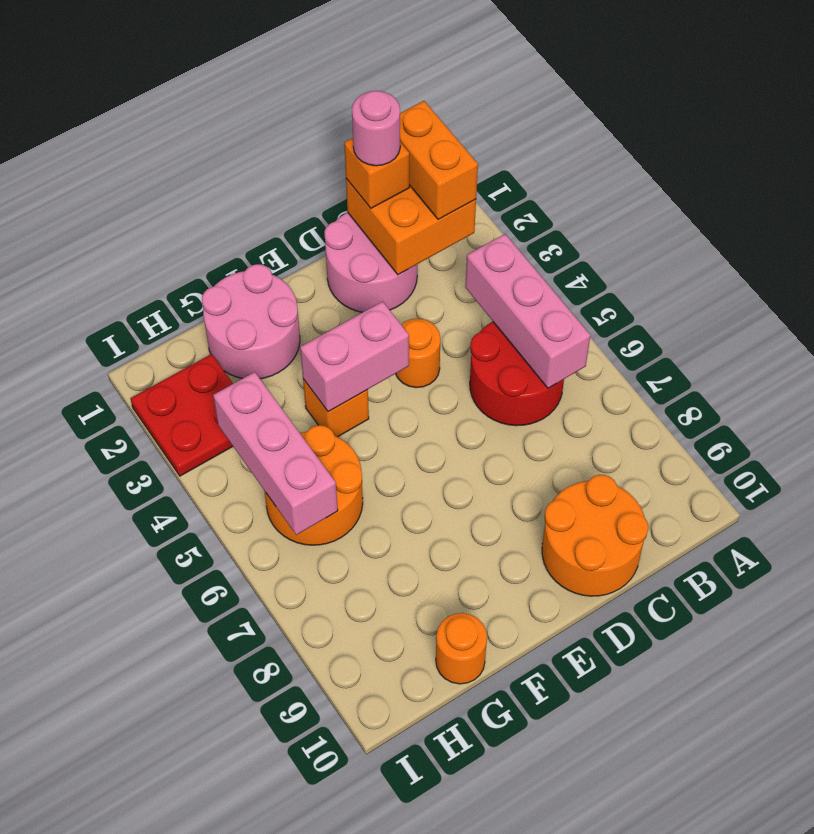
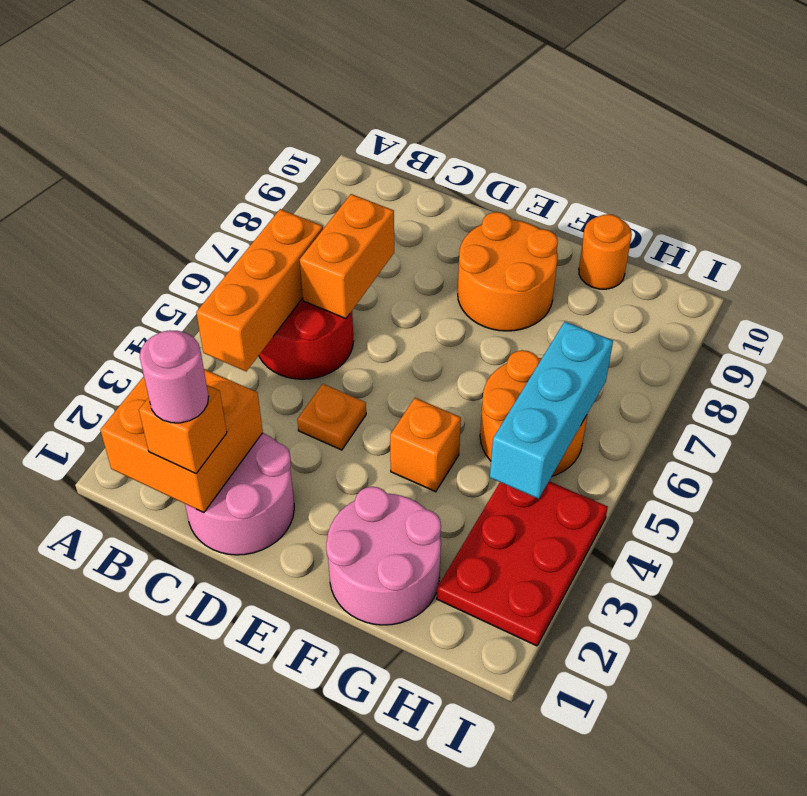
orange 1x2 brick [400,101,478,220] -> orange 1x2 brick moved to [300,194,394,319]
pink 1x3 brick [465,234,591,388] -> orange 1x3 brick [196,209,323,371]
orange 2x2 round brick [542,475,648,596] -> orange 2x2 round brick moved to [458,212,558,331]
orange 1x1 round brick [396,319,440,388] -> orange 1x1 plate [297,384,366,450]
pink 1x2 brick [300,301,409,412] -> none
red 2x2 plate [130,354,233,476] -> red 2x3 plate [437,481,608,646]
pink 1x3 brick [213,372,338,535] -> cyan 1x3 brick [490,322,613,499]

